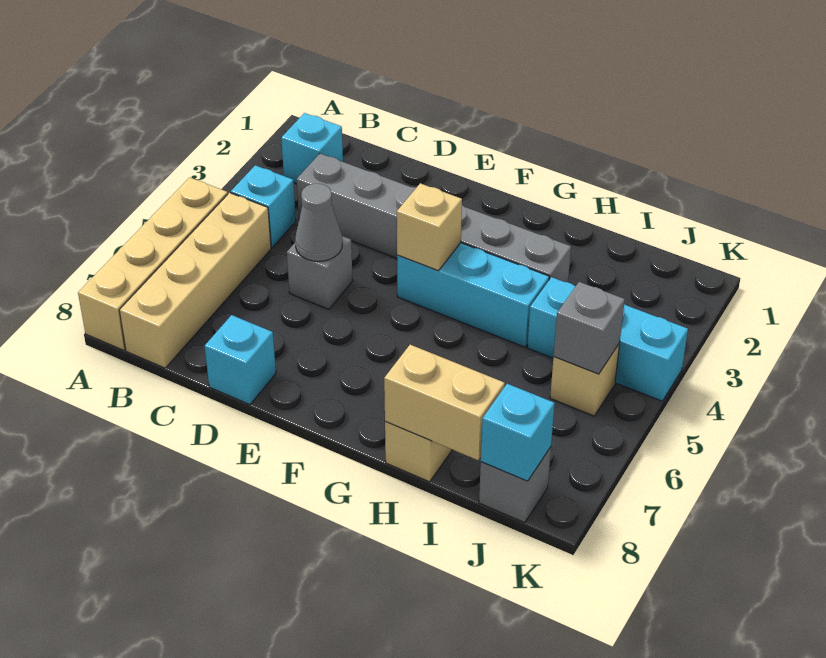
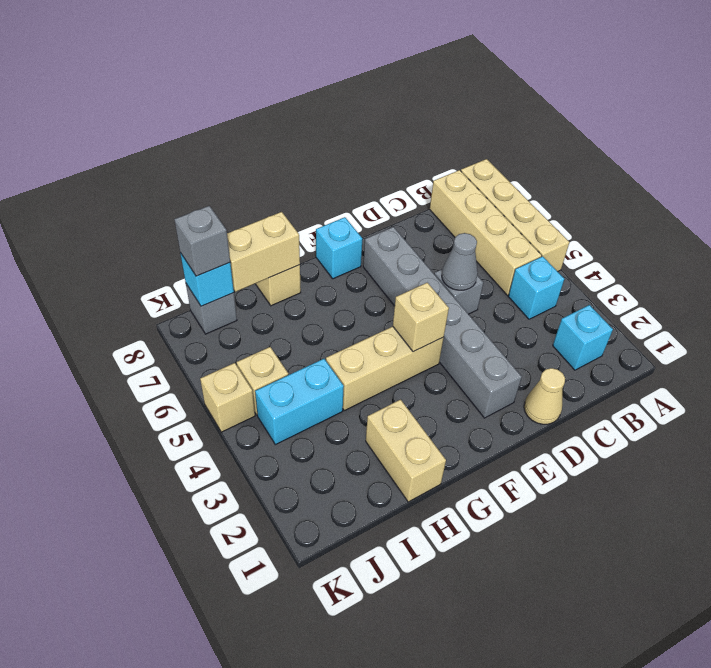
grey 1x6 brick [297,154,571,282] -> grey 1x6 brick turned to [363,227,522,418]
none -> tan 1x1 cone [524,368,565,424]
cyan 1x1 brick [205,315,276,405] -> cyan 1x1 brick moved to [316,217,362,279]
cyan 1x3 brick [397,243,549,347] -> tan 1x3 brick [326,327,444,411]
none -> tan 1x2 brick [366,400,446,502]
cyan 1x3 brick [528,277,688,401] -> cyan 1x2 brick [255,359,344,445]
grey 1x1 brick [554,282,625,374] -> grey 1x1 brick moved to [174,206,230,276]
none -> tan 1x1 brick [200,363,255,432]

